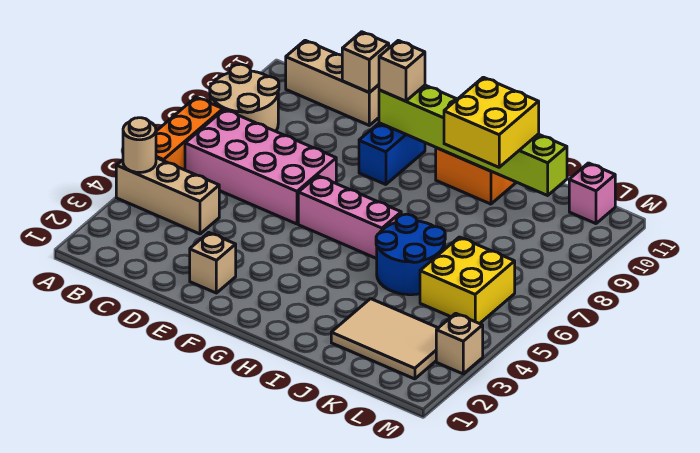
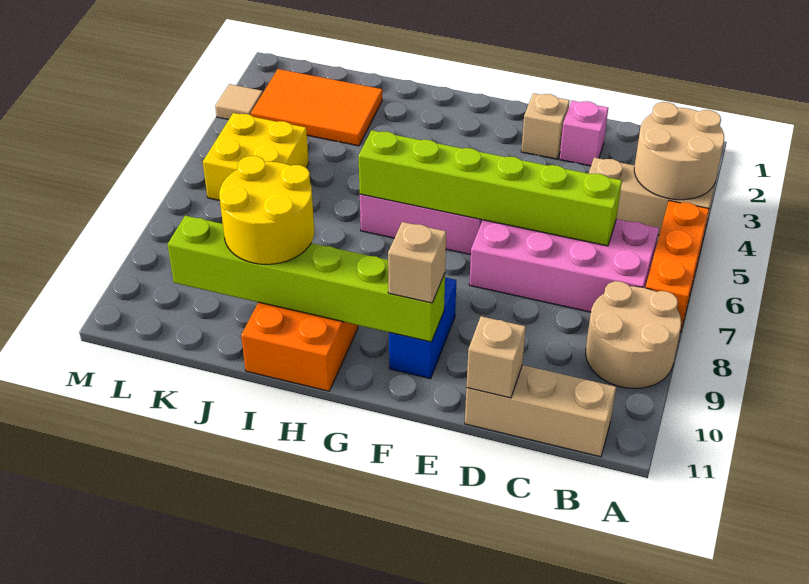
tan 1x1 round brick [123,118,156,173] -> tan 2x2 round brick [634,102,724,200]
none -> lime 1x6 brick [359,130,622,246]
blue 2x2 round brick [376,214,445,295] -> none
yellow 2x2 brick [444,77,539,167] -> yellow 2x2 round brick [219,156,314,264]
tan 2x3 tile [331,299,438,379] -> orange 2x3 tile [251,69,382,146]
pink 1x1 brick [569,163,615,224] -> pink 1x1 brick moved to [560,101,608,166]
tan 1x1 brick [436,313,483,374] -> tan 1x1 tile [215,84,263,120]

